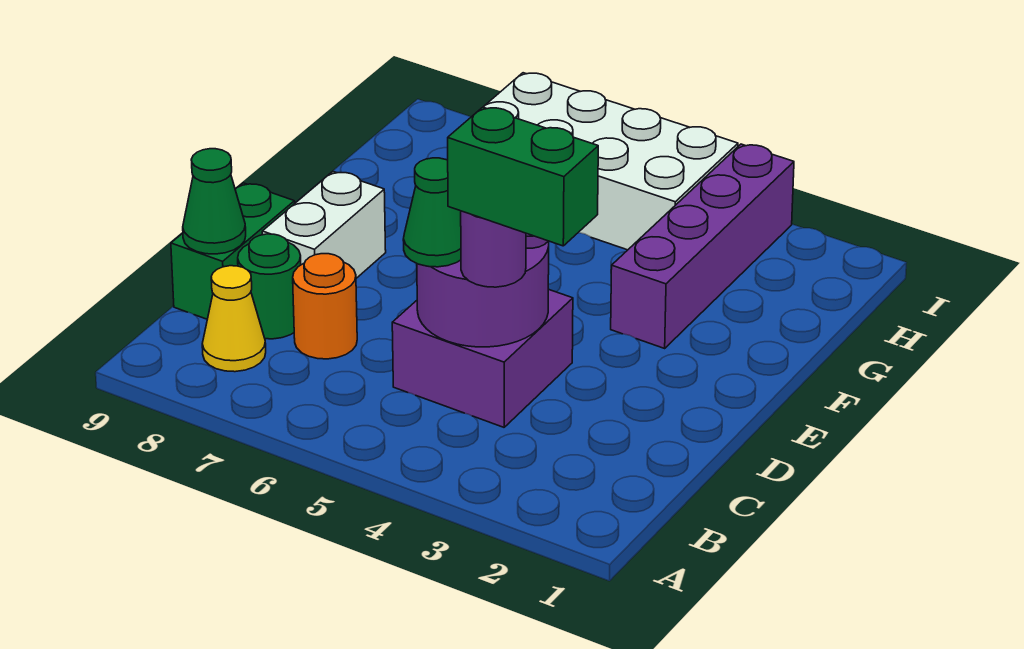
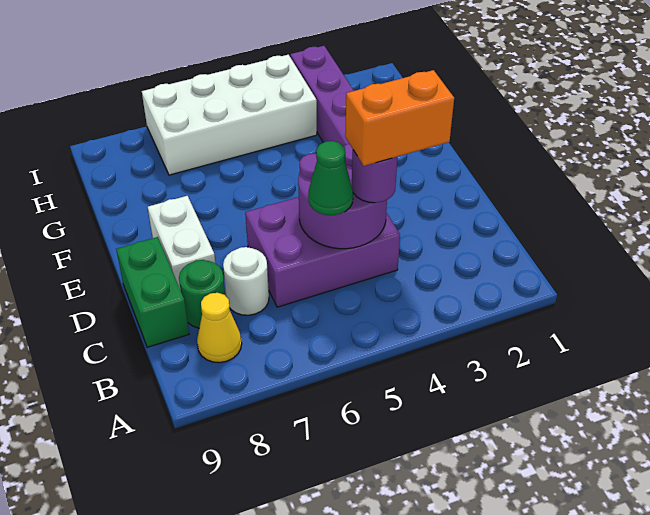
green 1x2 brick [448,107,598,246] -> orange 1x2 brick [345,70,454,166]
purple 2x2 brick [392,289,573,427] -> purple 2x3 brick [245,197,400,307]
orange 1x1 round brick [293,254,357,359] -> white 1x1 round brick [223,247,269,315]
green 1x1 cone [183,149,246,254] -> none

